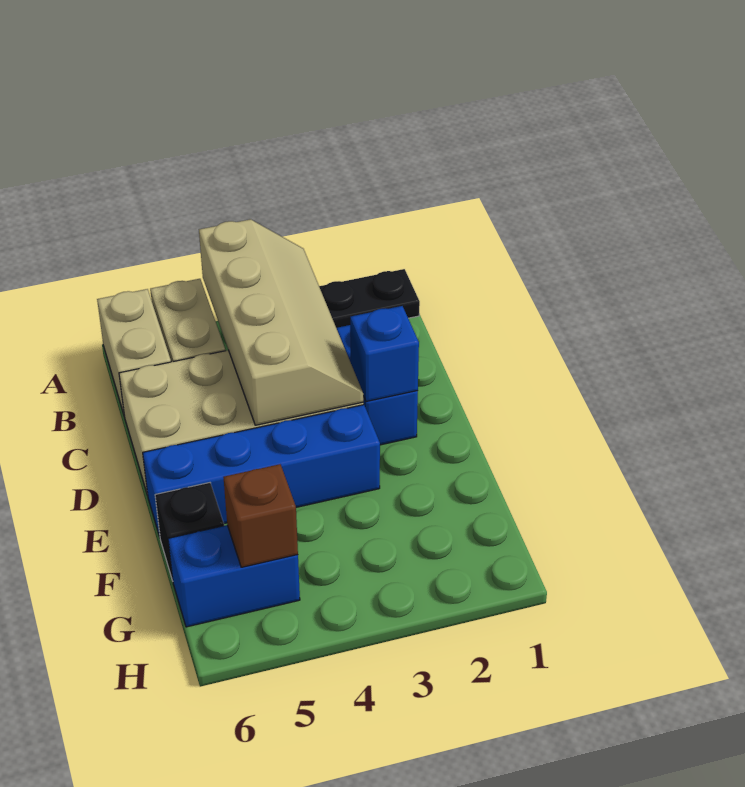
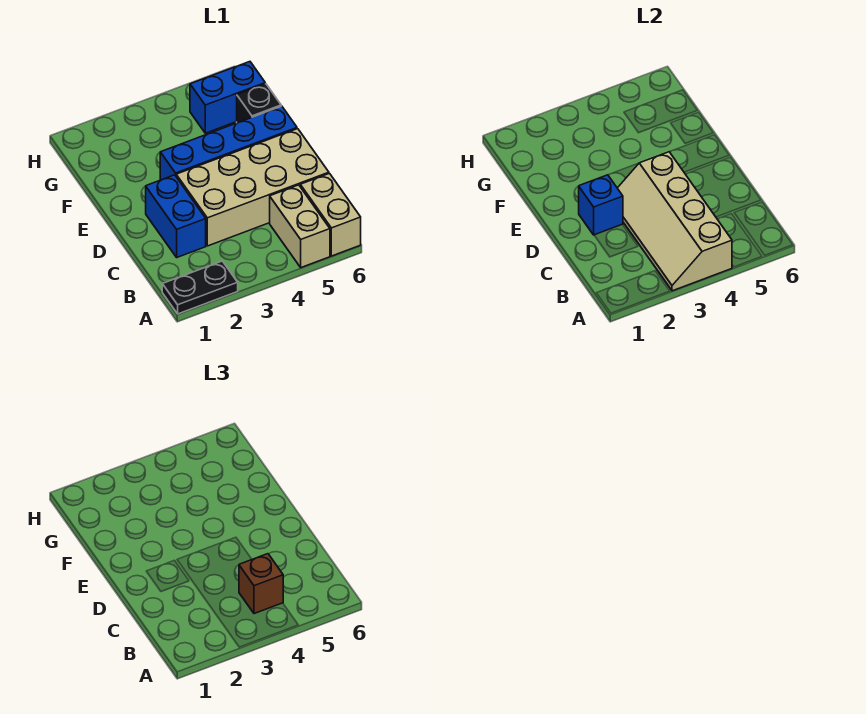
brown 1x1 brick [223,464,298,567] -> brown 1x1 brick moved to [239,554,283,614]

